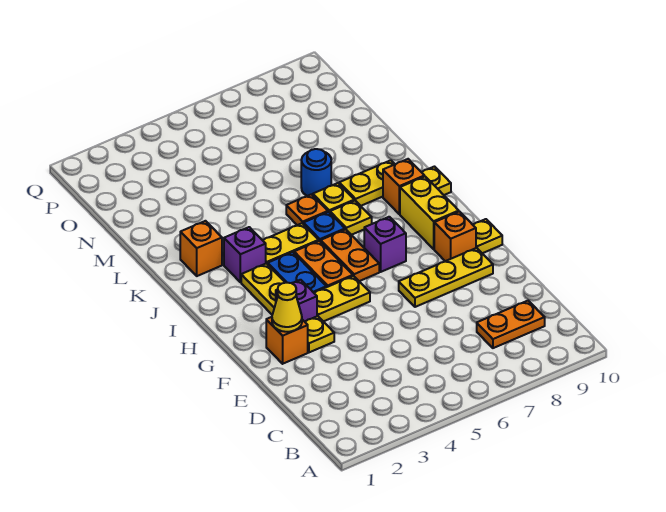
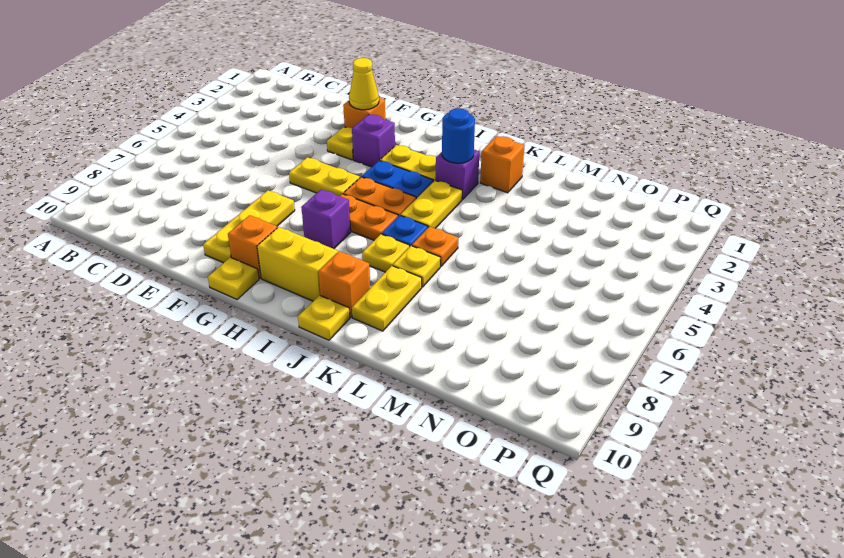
orange 1x2 plate [477,301,545,348] -> none
yellow 1x2 plate [314,276,370,322] -> yellow 1x2 plate turned to [289,157,360,196]
blue 1x1 round brick [301,149,331,196] -> blue 1x1 round brick moved to [442,108,475,163]

